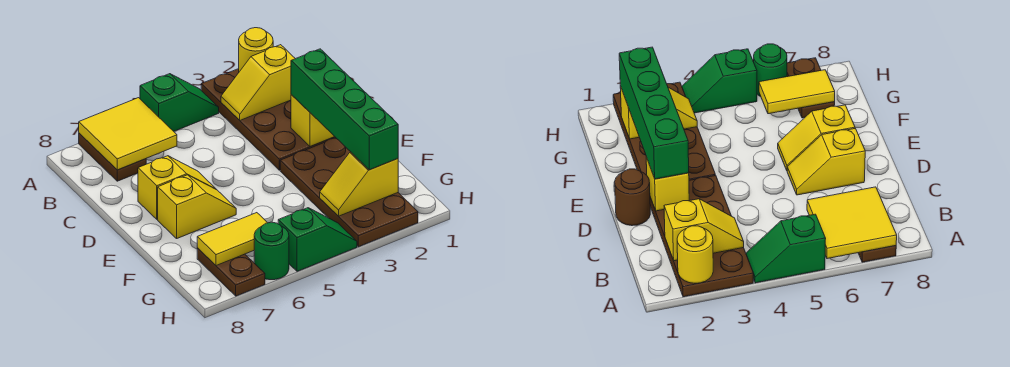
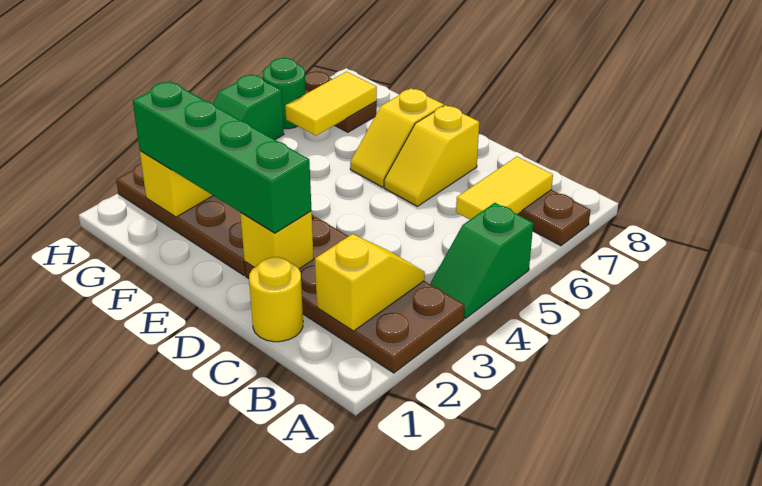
yellow 1x1 round brick [239,28,273,72] -> yellow 1x1 round brick moved to [249,257,303,342]
yellow 2x2 tile [79,98,177,170] -> yellow 1x2 tile [456,157,553,220]
brown 1x1 round brick [615,169,650,226] -> none

